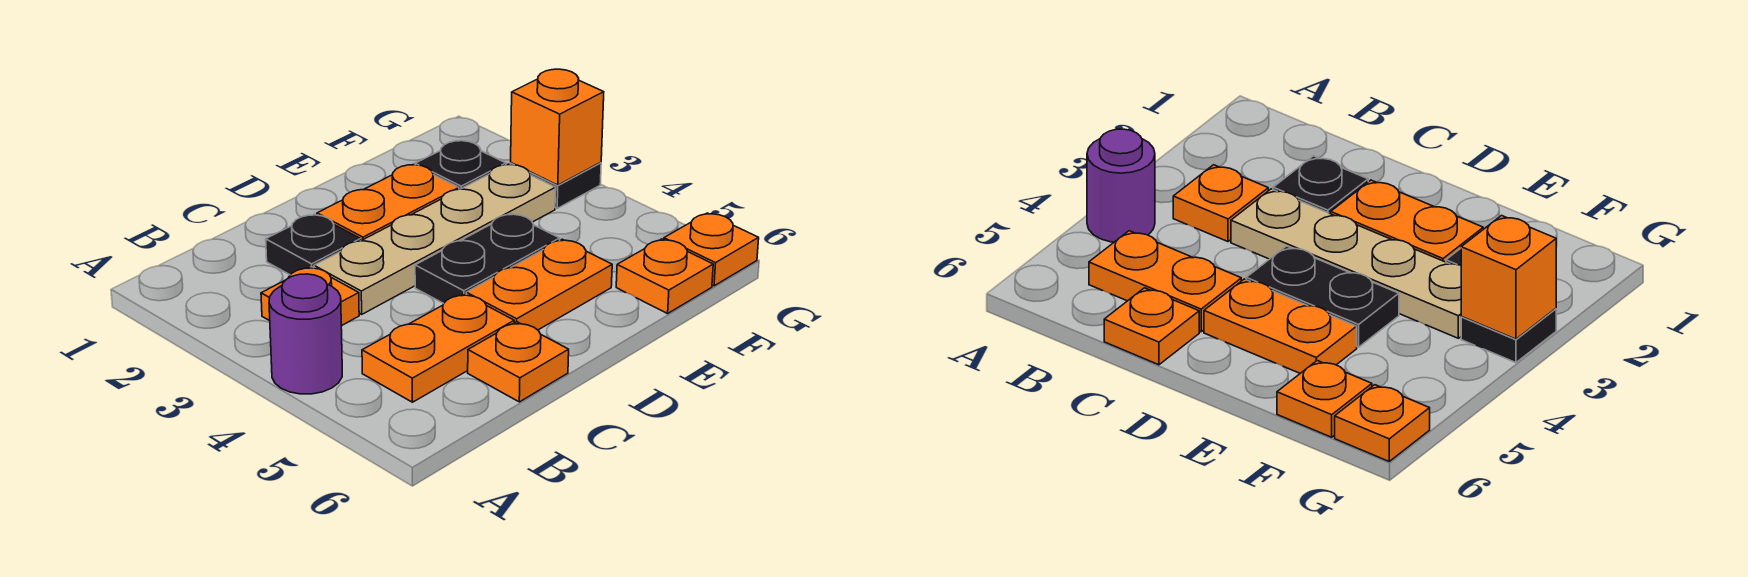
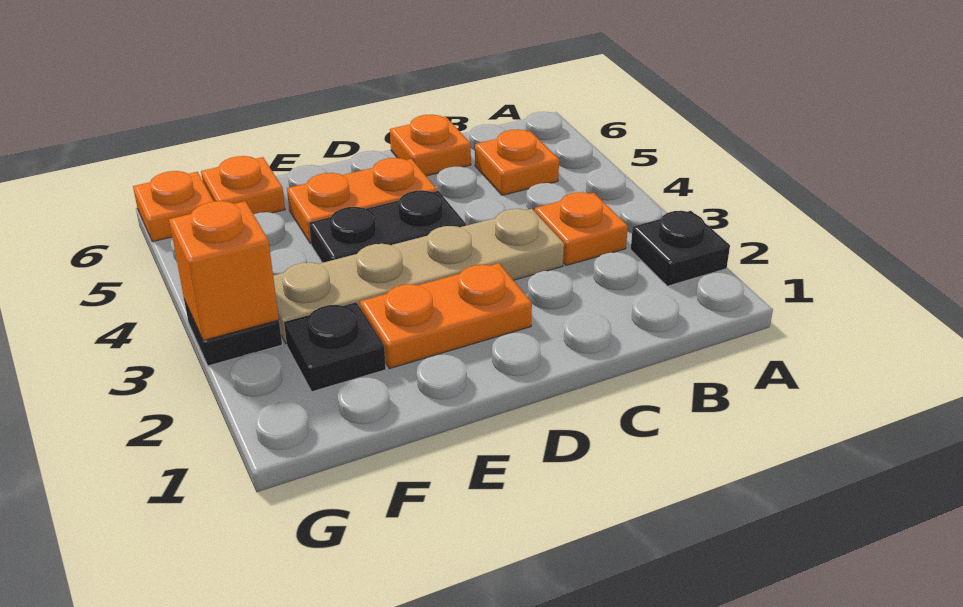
purple 1x1 round brick [269,274,342,394] -> none
orange 1x2 plate [362,294,514,402] -> orange 1x1 plate [475,130,559,195]
black 1x1 plate [266,214,361,275] -> black 1x1 plate moved to [631,211,730,286]

